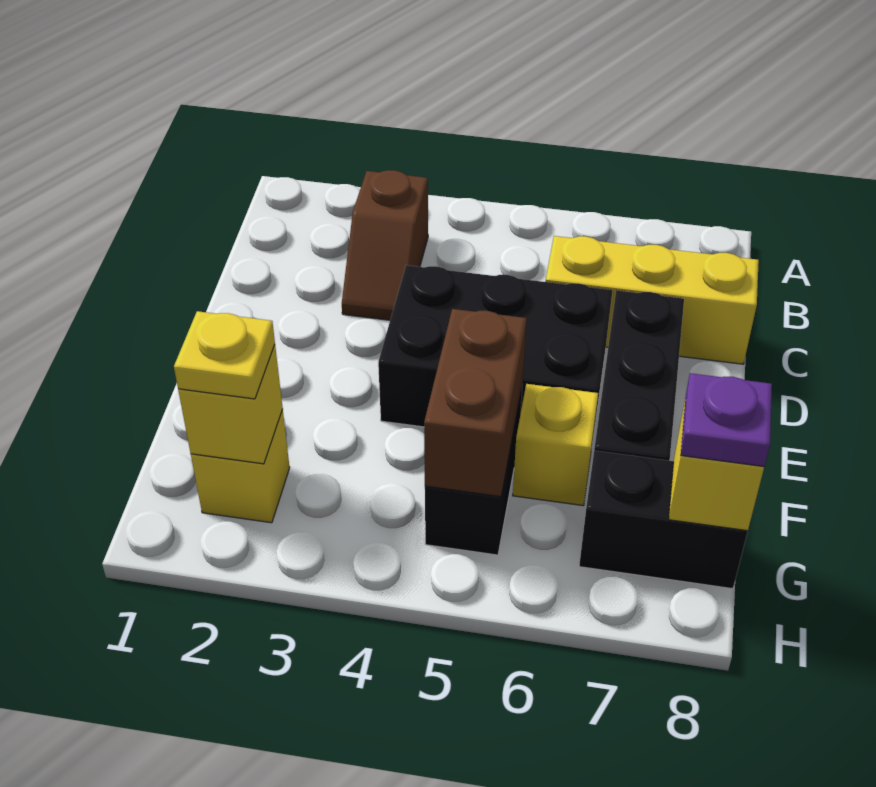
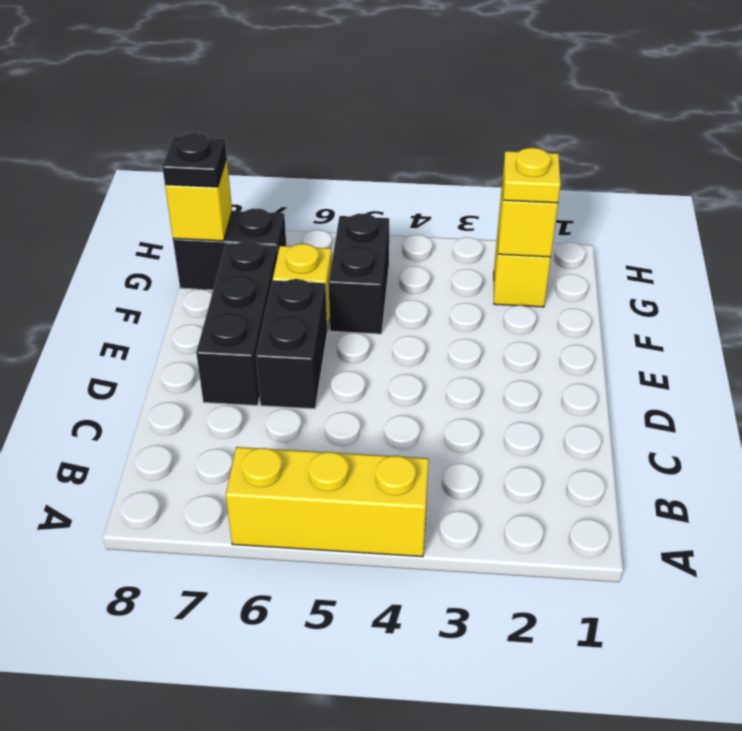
brown 1x2 slope [342,170,428,320] -> none
yellow 1x3 brick [545,236,759,364] -> yellow 1x3 brick moved to [226,447,429,557]
black 2x3 brick [378,265,613,435] -> black 1x2 brick [256,279,327,409]
brown 1x2 brick [424,309,527,497] -> none
purple 1x1 plate [681,373,772,467] -> black 1x1 plate [162,133,227,187]

